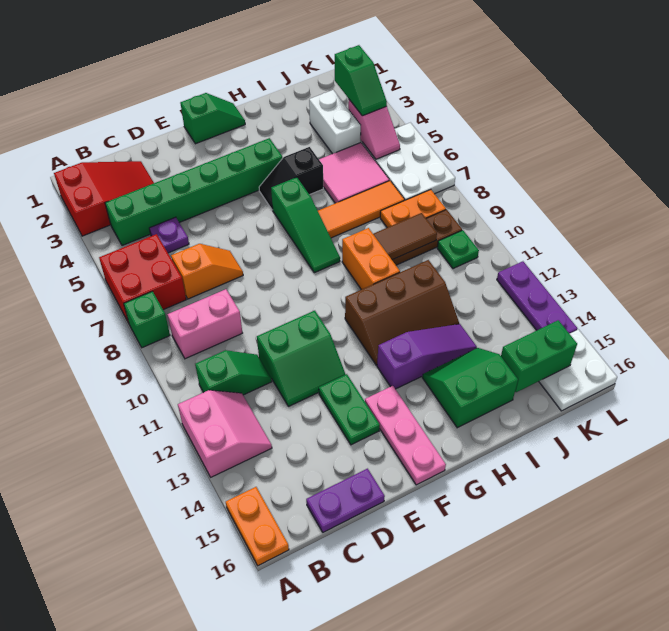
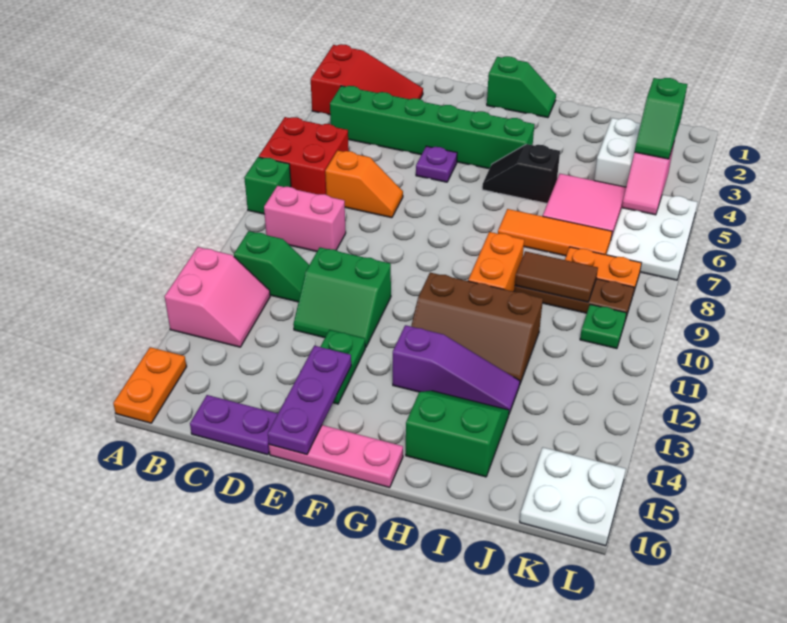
purple 1x1 plate [149,217,189,253] -> purple 1x1 plate moved to [416,146,457,182]
pink 1x3 plate [365,386,446,485] -> pink 1x3 plate turned to [269,425,403,488]
green 1x3 slope [271,177,340,273] -> none
green 1x2 brick [501,320,577,392] -> none
purple 1x3 plate [497,261,577,334] -> purple 1x3 plate moved to [268,346,351,454]

